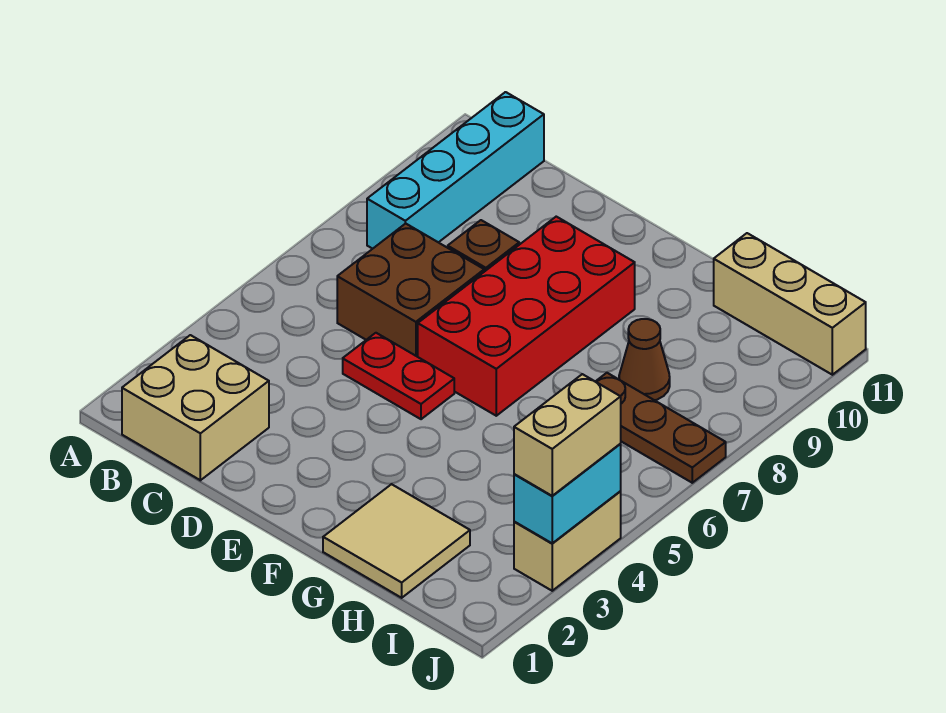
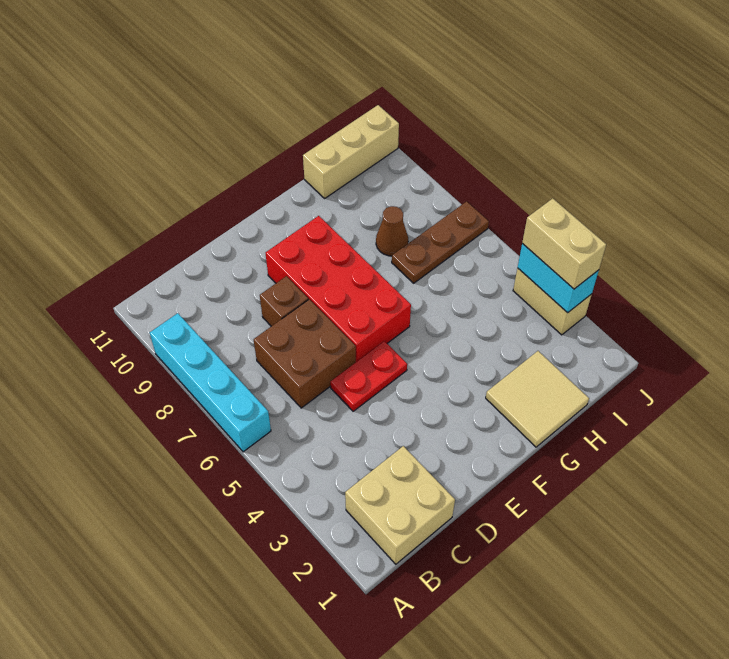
cyan 1x4 brick [367,92,544,249] -> cyan 1x4 brick moved to [150,313,271,452]

